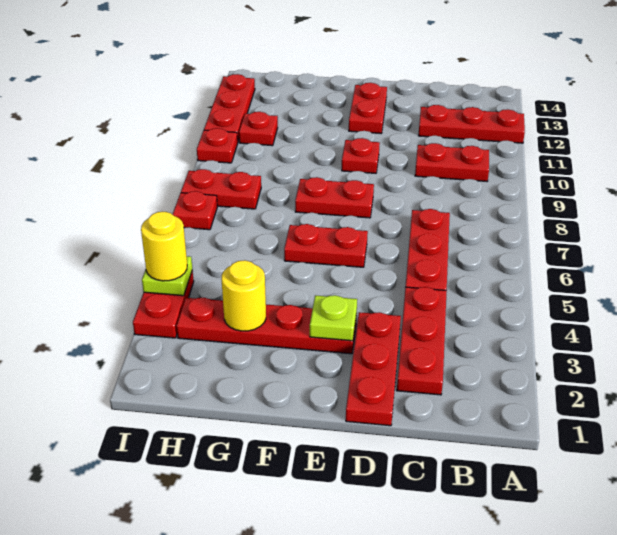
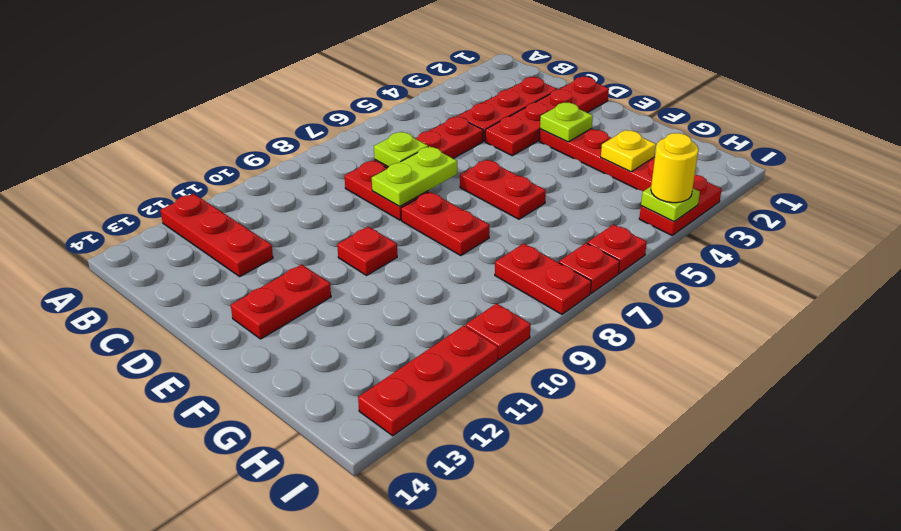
red 1x2 plate [415,143,489,181] -> red 1x2 plate moved to [345,161,428,220]
none -> lime 1x1 plate [374,132,428,167]
red 1x3 plate [346,312,401,426] -> red 1x4 plate [485,77,609,156]
none -> lime 1x2 plate [372,146,457,206]
yellow 1x1 round brick [221,260,266,331] -> yellow 1x1 plate [601,130,656,172]
red 1x1 plate [239,112,278,146] -> red 1x1 plate moved to [587,225,647,273]

